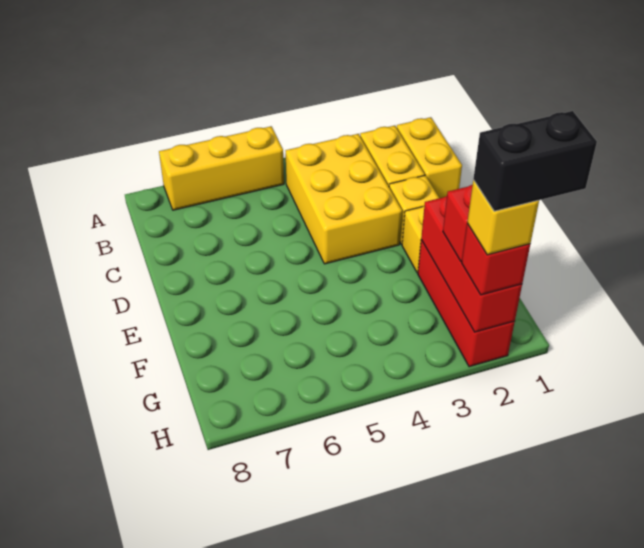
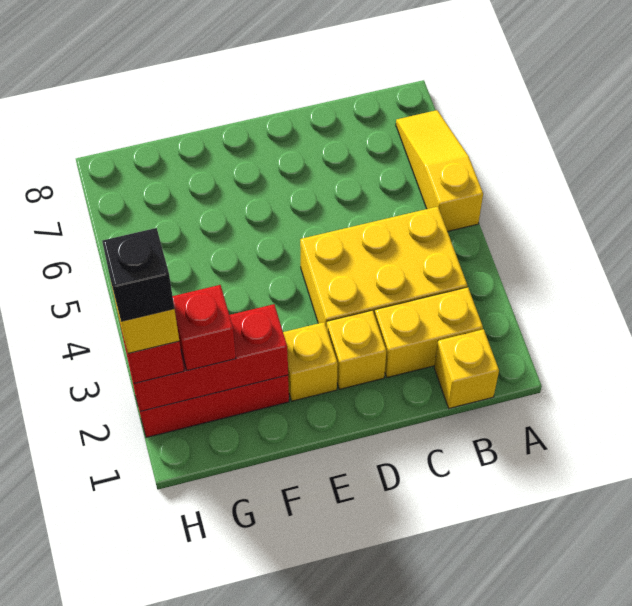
yellow 1x3 brick [159,126,284,210] -> yellow 1x3 slope [396,110,483,231]
yellow 1x2 brick [397,117,462,198] -> yellow 1x1 brick [434,329,499,408]
black 1x2 brick [473,111,597,211] -> black 1x1 brick [102,228,174,321]

